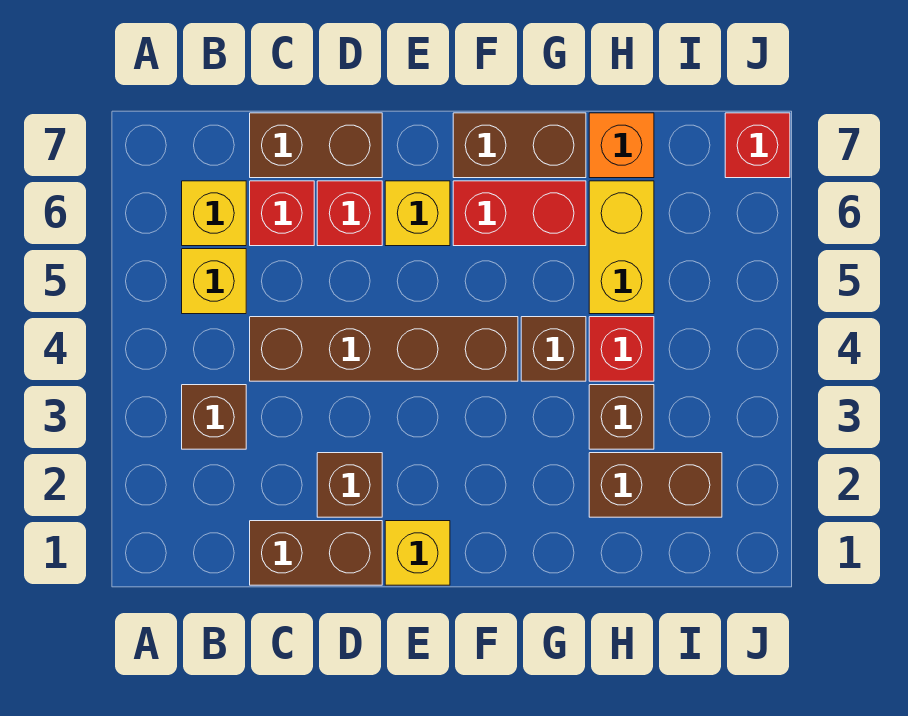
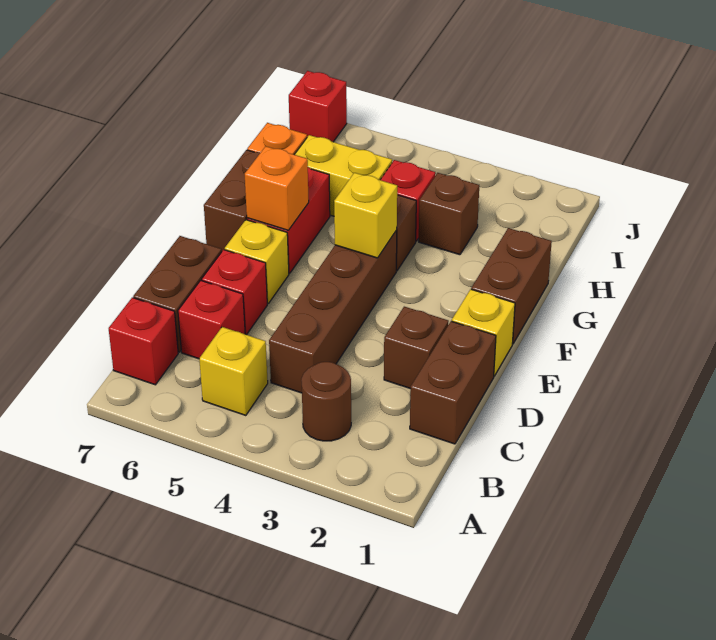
brown 1x1 brick [182,385,246,449] -> brown 1x1 round brick [301,362,351,441]
yellow 1x1 brick [182,181,246,246] -> yellow 1x1 brick moved to [334,173,397,258]
none -> red 1x1 brick [109,297,178,385]
none -> orange 1x1 brick [245,146,309,230]
brown 1x2 brick [589,453,722,517] -> brown 1x2 brick moved to [471,228,552,344]

